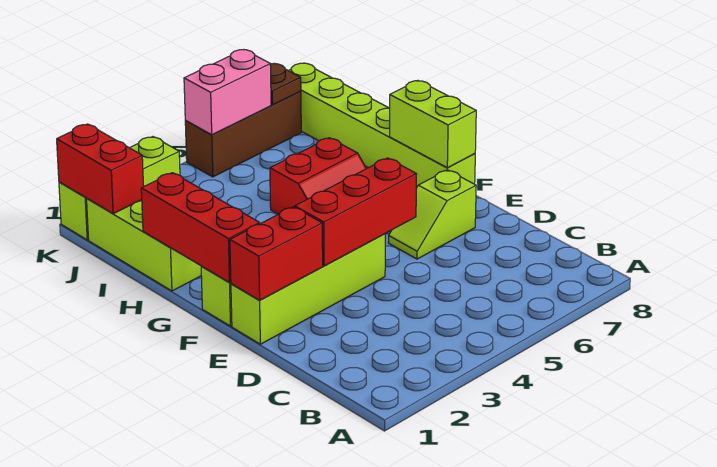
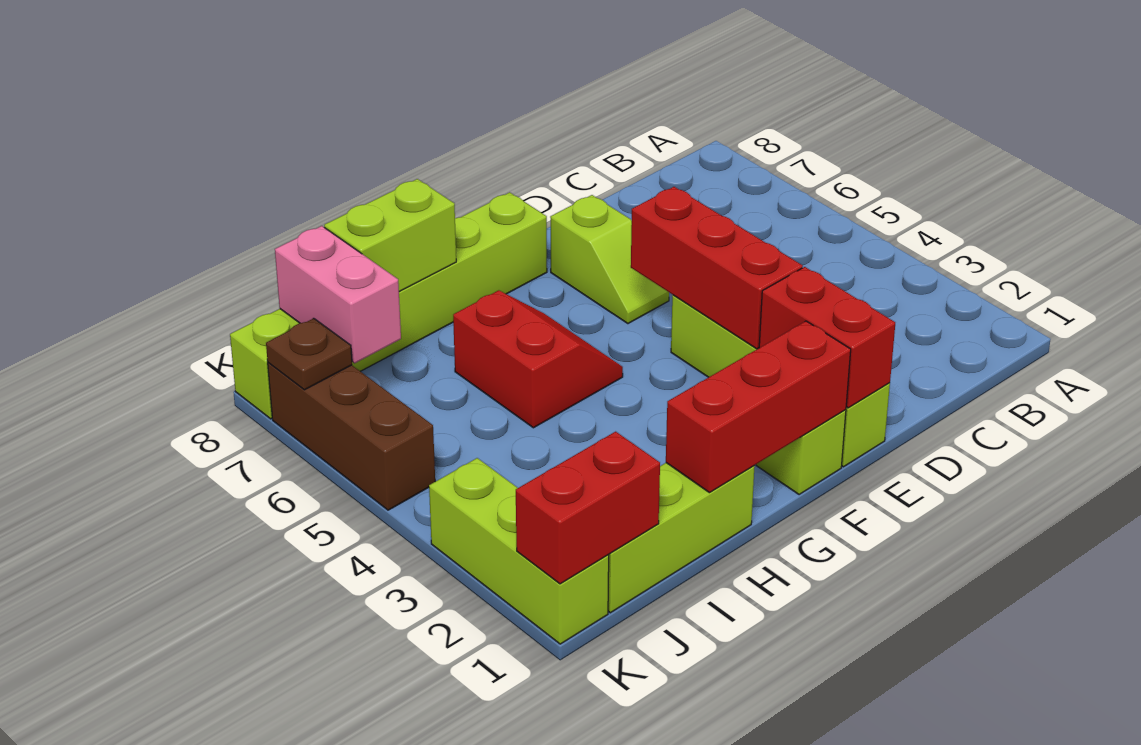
lime 1x2 brick [390,81,476,168] -> lime 1x2 brick moved to [324,179,456,292]
pink 1x2 brick [184,50,271,135] -> pink 1x2 brick moved to [275,226,401,363]

